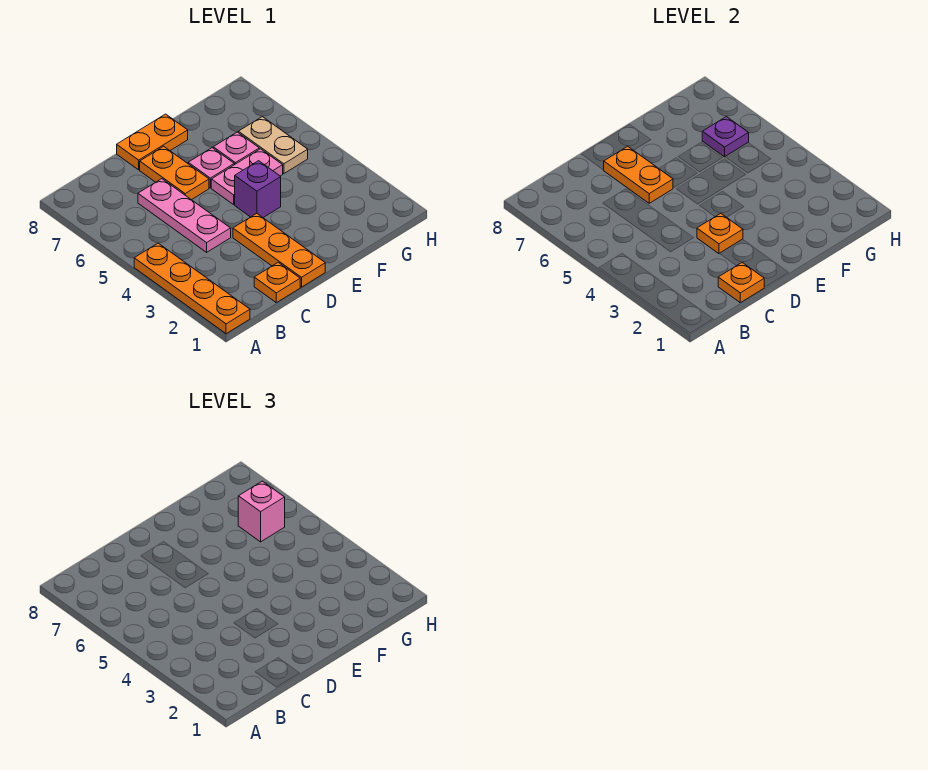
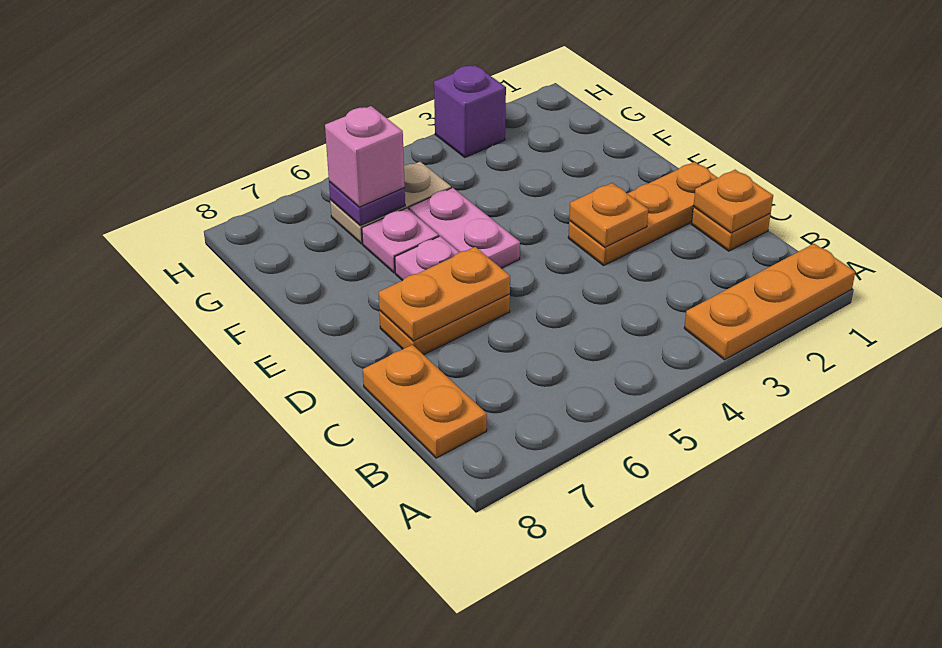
orange 1x4 plate [134,243,250,334] -> orange 1x3 plate [684,244,855,360]
pink 1x3 plate [138,179,231,252] -> none
orange 1x2 plate [117,114,188,170] -> orange 1x2 plate moved to [363,345,487,458]
purple 1x1 brick [235,161,281,218] -> purple 1x1 brick moved to [434,65,506,157]

